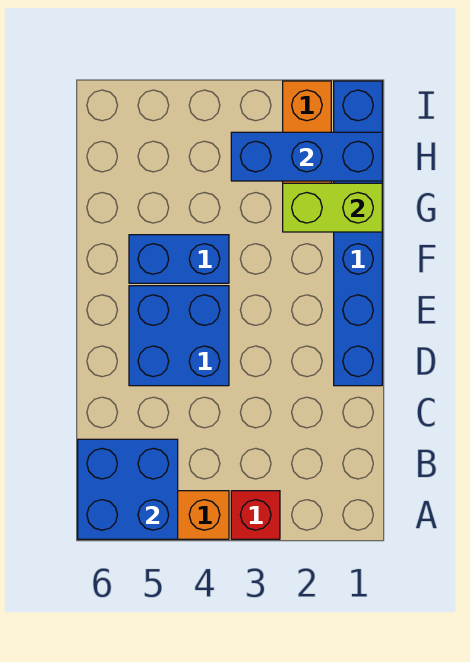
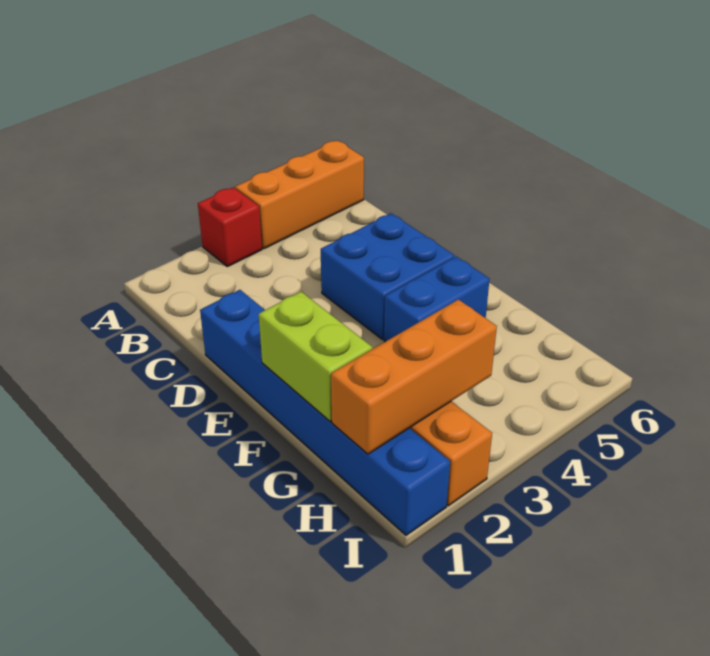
blue 2x2 brick [78,439,178,539] -> none
lime 1x2 brick [283,183,382,232] -> lime 1x2 brick turned to [259,292,372,421]
blue 1x3 brick [231,132,382,181] -> orange 1x3 brick [331,300,497,454]

